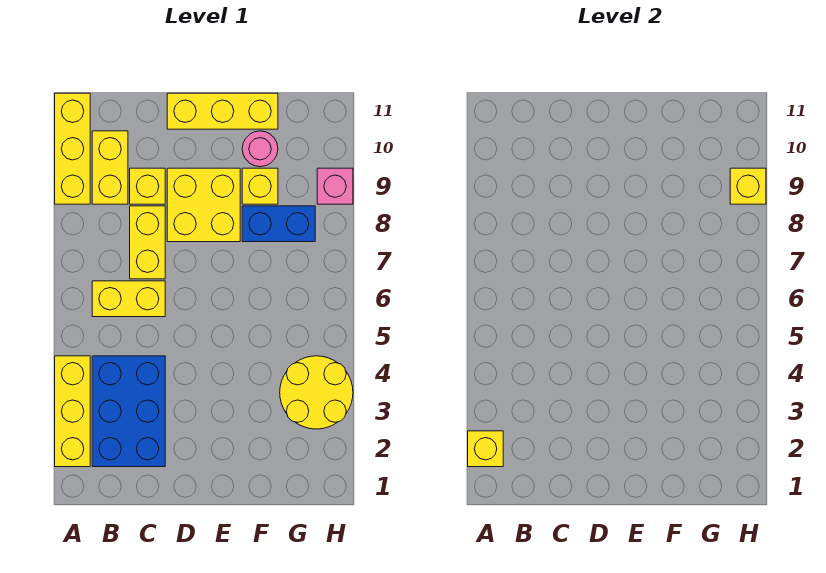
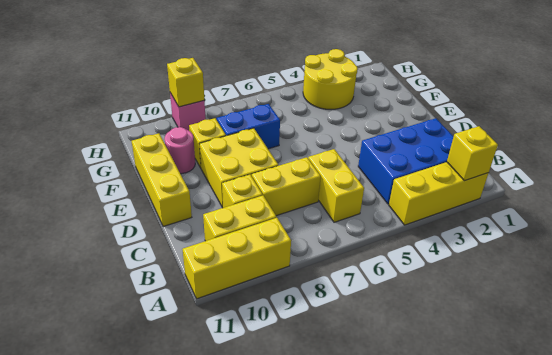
blue 1x2 brick [242,206,315,242] -> blue 1x2 brick turned to [217,104,280,149]

